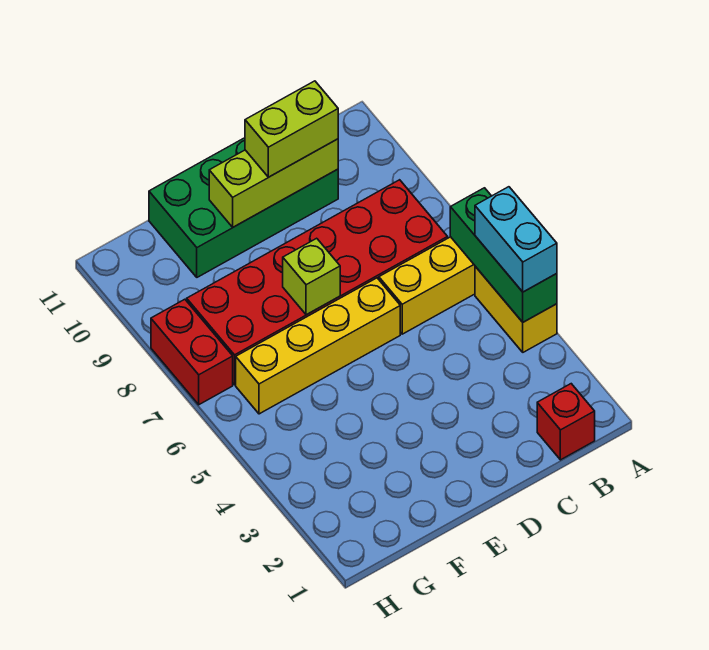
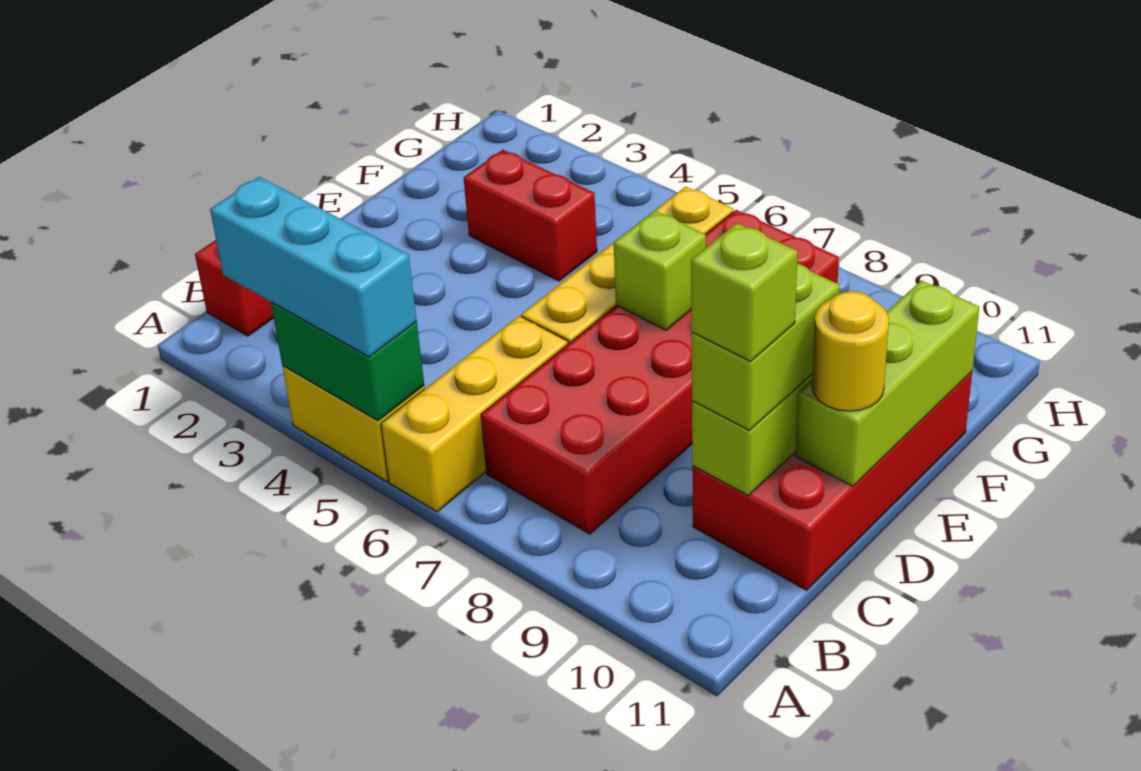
green 1x3 brick [450,188,557,322] -> green 1x2 brick [271,302,424,421]
cyan 1x2 brick [475,187,557,292] -> cyan 1x3 brick [210,177,417,357]
green 2x4 brick [149,138,338,277] -> red 2x4 brick [692,372,972,590]
none -> lime 1x1 brick [691,223,797,361]
none -> lime 1x3 brick [795,280,979,486]
none -> yellow 1x1 round brick [812,291,889,411]
red 1x2 brick [151,299,233,405] -> red 1x2 brick moved to [464,150,597,281]

